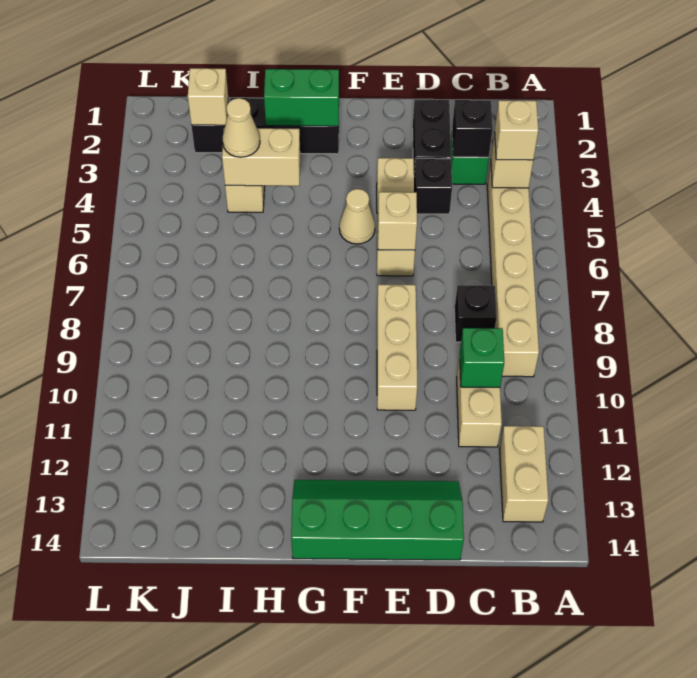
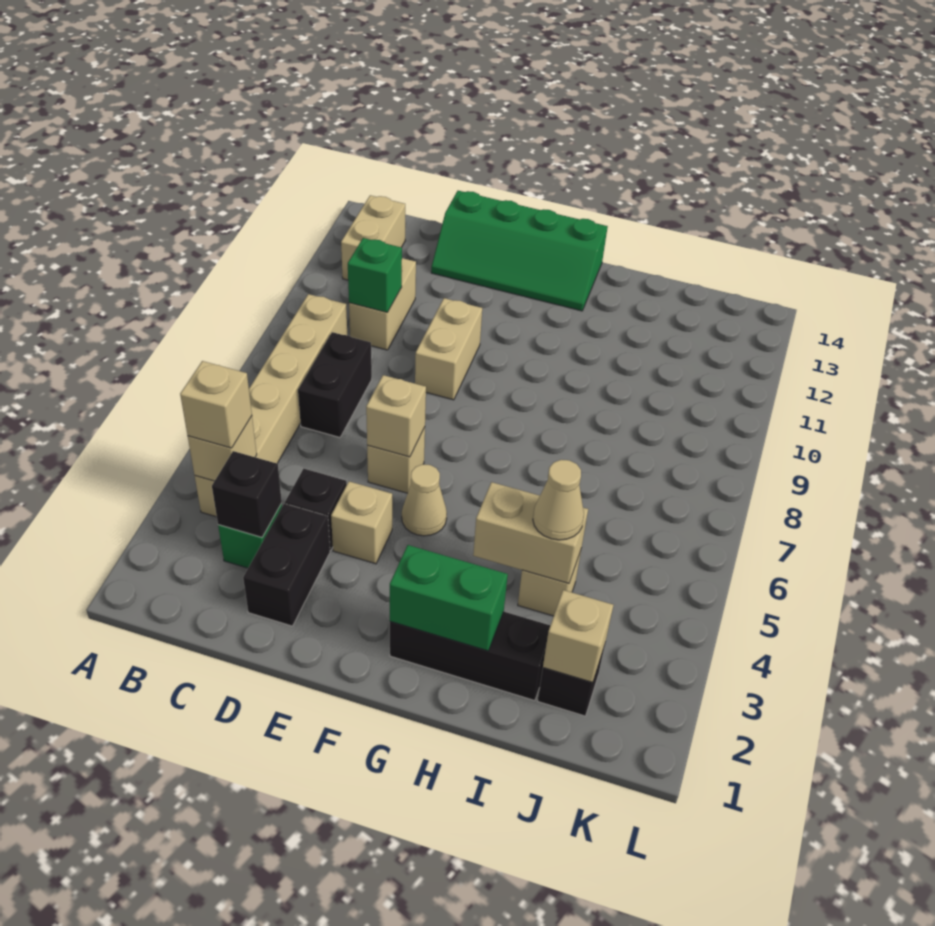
black 1x1 brick [454,285,497,342] -> black 1x2 brick [298,332,372,437]
tan 1x3 brick [377,285,417,410] -> tan 1x2 brick [415,298,482,400]

